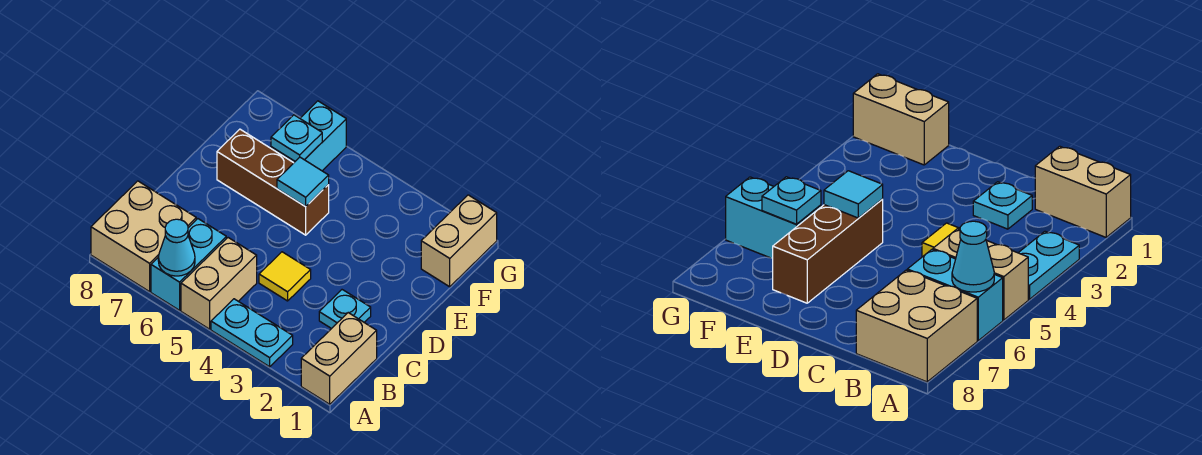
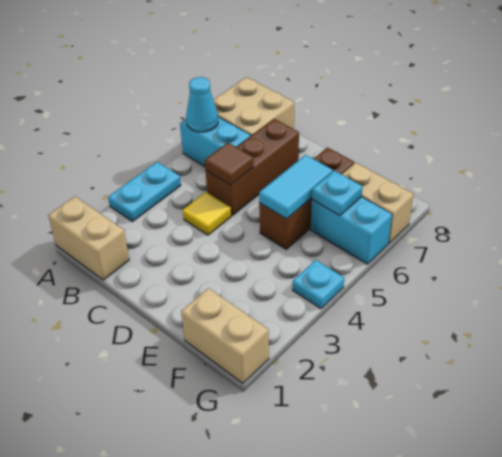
tan 1x2 brick [181,238,257,329] -> tan 1x2 brick moved to [342,163,414,243]
cyan 1x1 plate [319,290,371,329] -> cyan 1x1 plate moved to [292,260,344,309]
none -> brown 1x3 brick [206,119,299,216]
none -> brown 1x1 tile [205,143,254,185]
cyan 1x1 tile [277,157,329,207] -> cyan 1x2 tile [259,155,333,219]

